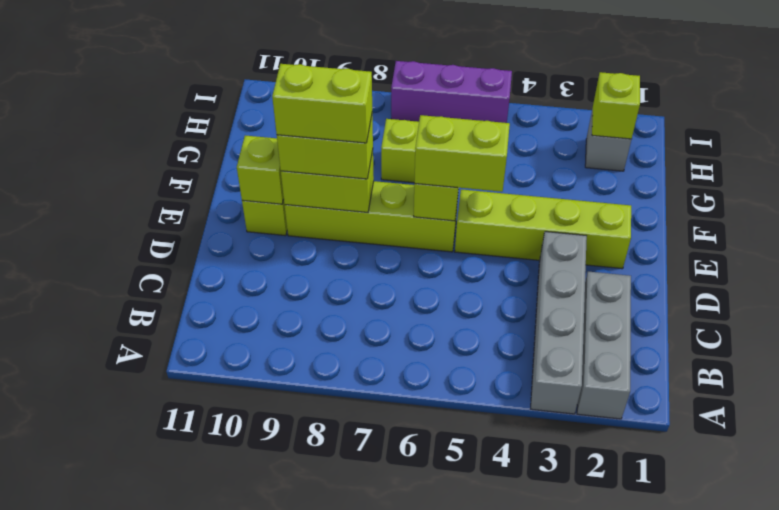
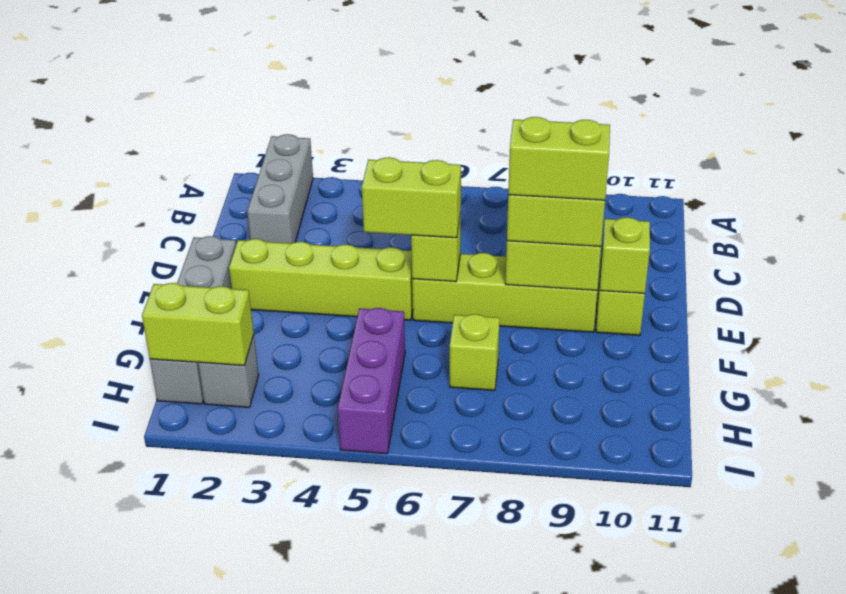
grey 1x4 brick [531,232,587,414] -> grey 1x4 brick moved to [150,236,236,404]
lime 1x1 brick [592,72,640,139] -> lime 1x2 brick [142,283,254,365]
purple 1x3 brick [391,61,512,123] -> purple 1x3 brick turned to [338,308,405,454]

